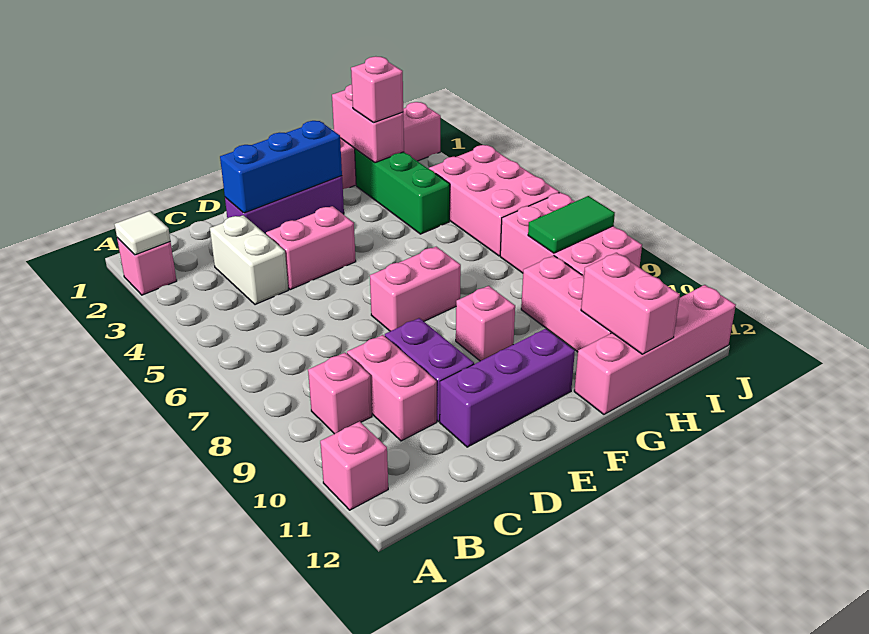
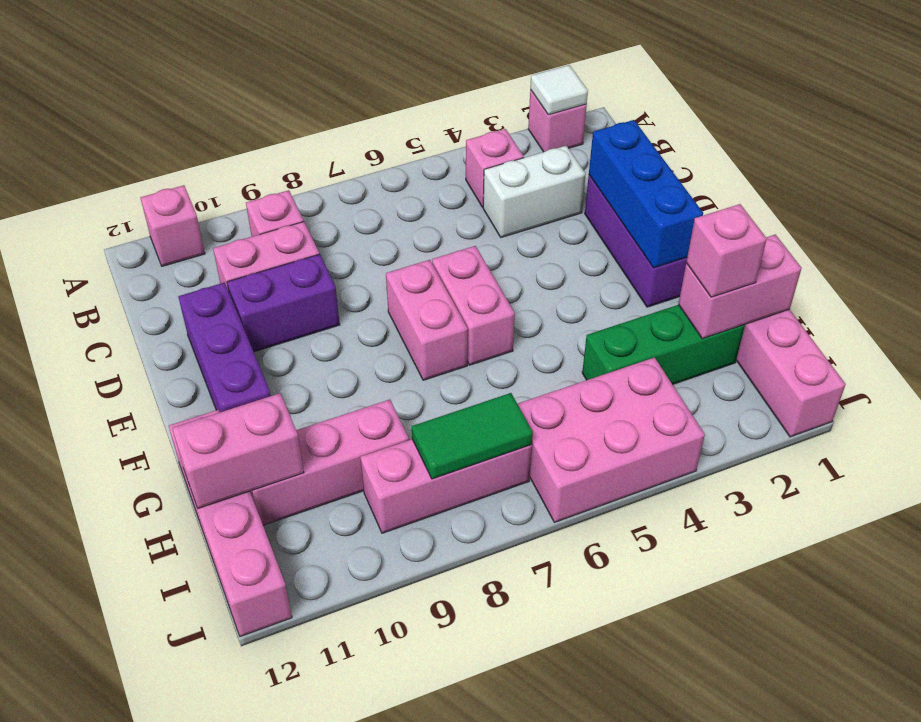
pink 1x2 brick [266,206,356,290] -> pink 1x2 brick moved to [432,246,515,365]
pink 1x1 brick [456,286,515,361] -> pink 1x1 brick moved to [466,129,524,207]
pink 2x3 brick [500,192,642,276] -> pink 1x3 brick [360,439,532,533]
green 1x2 tile [528,196,615,253] -> green 1x2 tile turned to [412,393,533,479]

